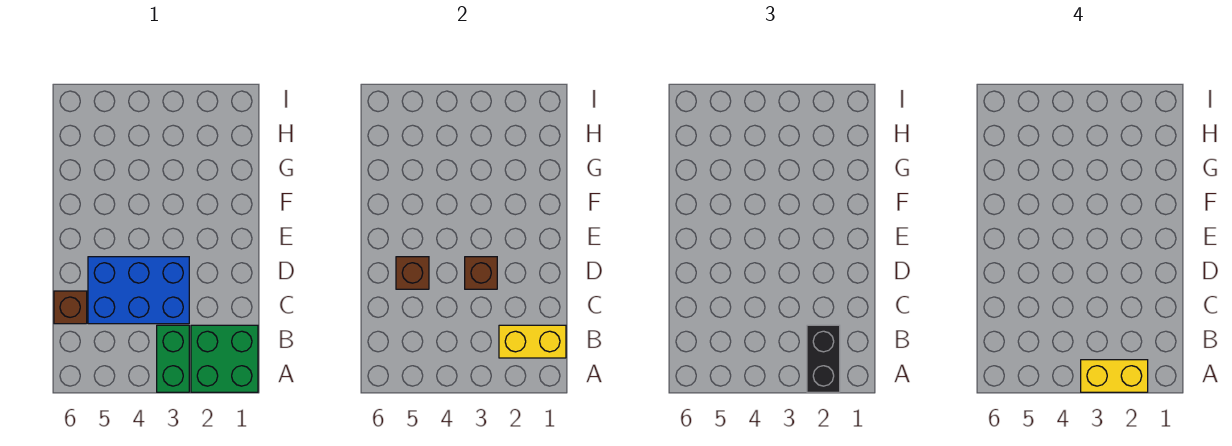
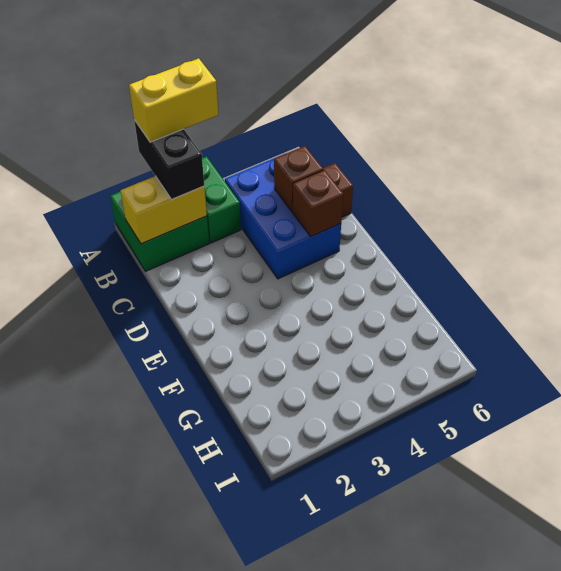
blue 2x3 brick [88,257,189,324] -> blue 2x3 brick turned to [225,154,341,279]
brown 1x1 brick [465,257,497,289] -> brown 1x1 brick moved to [274,146,323,211]

